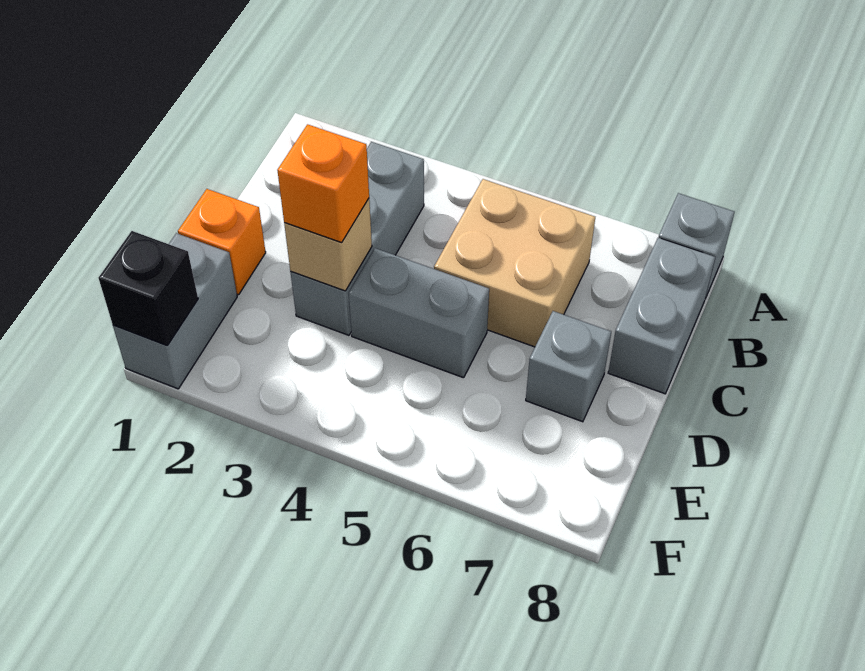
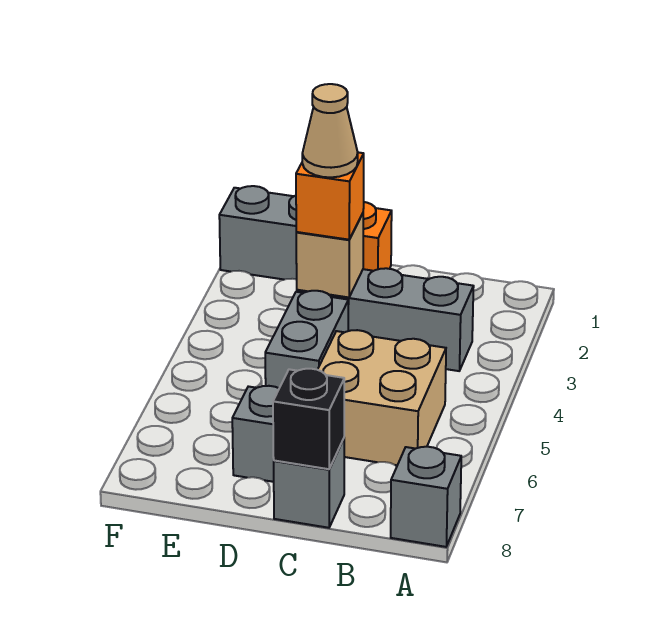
grey 1x2 brick [608,238,715,394] -> grey 1x1 brick [274,439,344,528]
none -> tan 1x1 cone [302,84,358,177]
black 1x1 brick [98,231,198,345] -> black 1x1 brick moved to [273,369,344,469]

